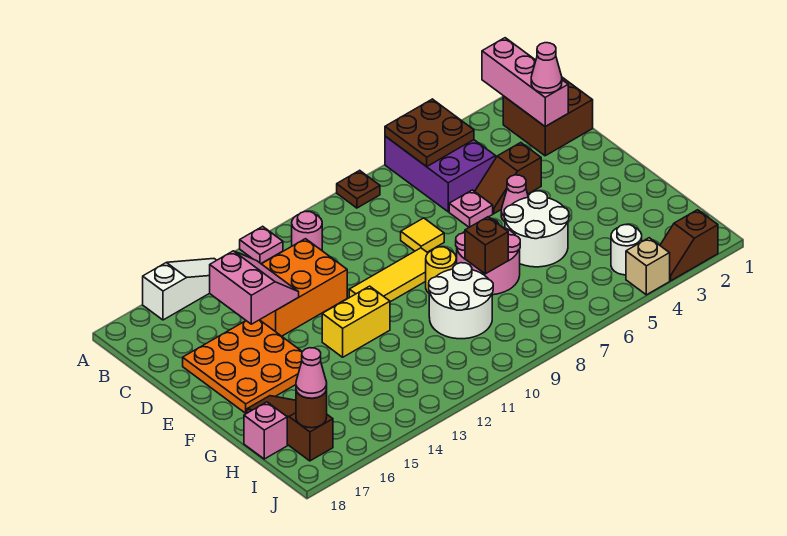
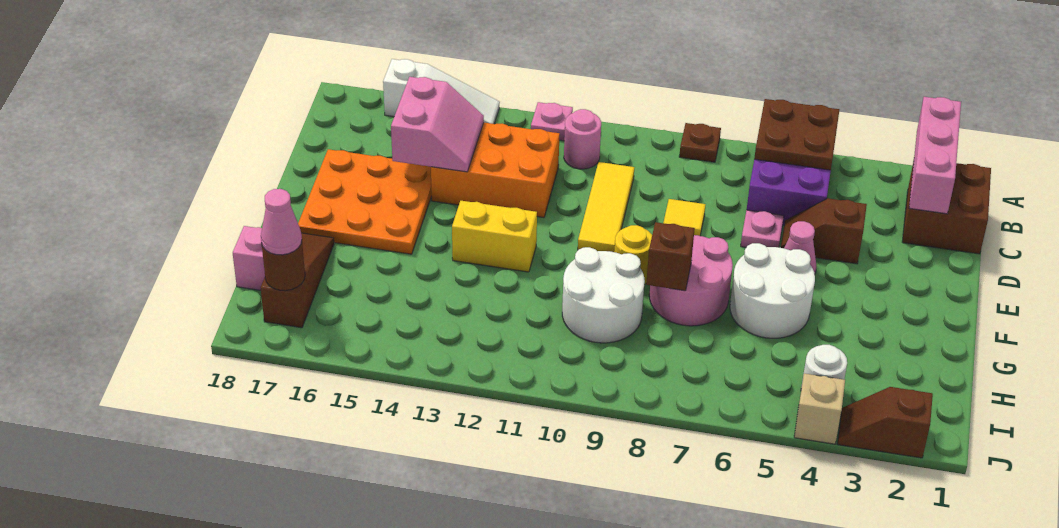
pink 1x1 cone [531,43,562,93] -> none
yellow 1x3 tile [349,248,428,302] -> yellow 1x3 tile turned to [578,162,634,252]

